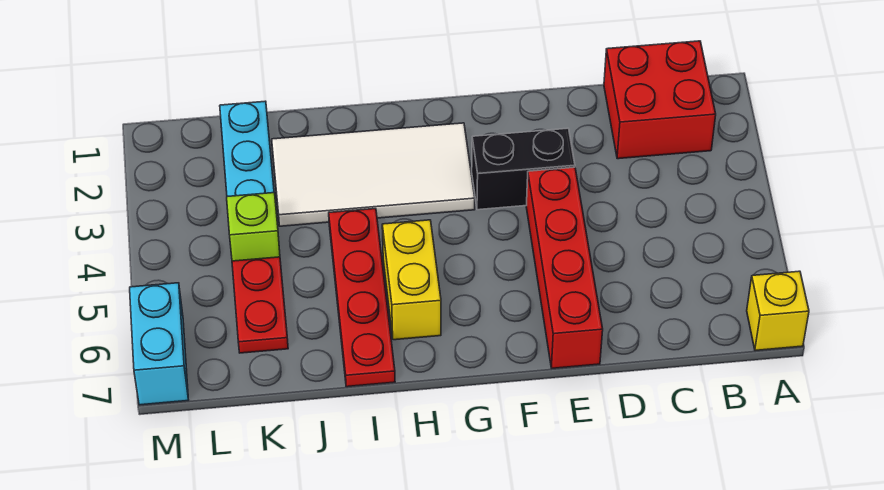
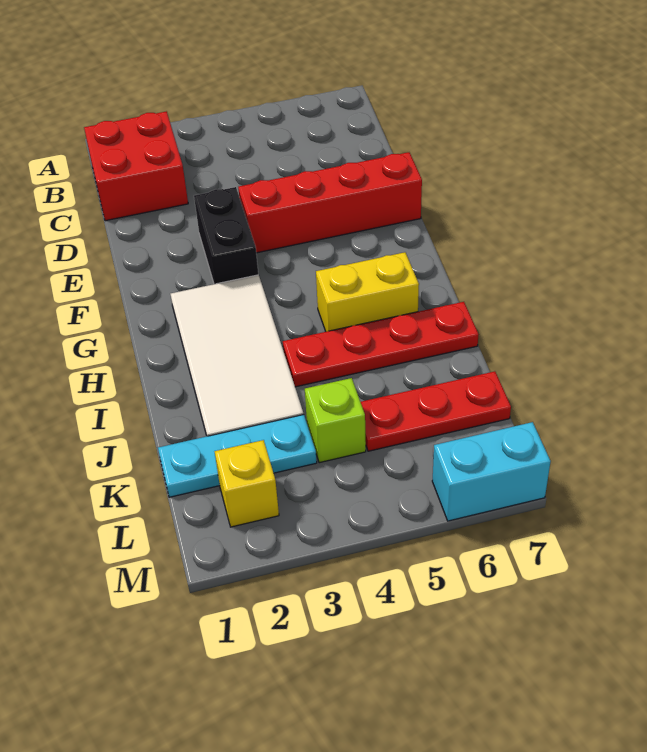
yellow 1x1 brick [747,271,809,351] -> yellow 1x1 brick moved to [215,440,279,527]
red 1x2 plate [232,257,288,353] -> red 1x3 plate [361,371,511,451]

